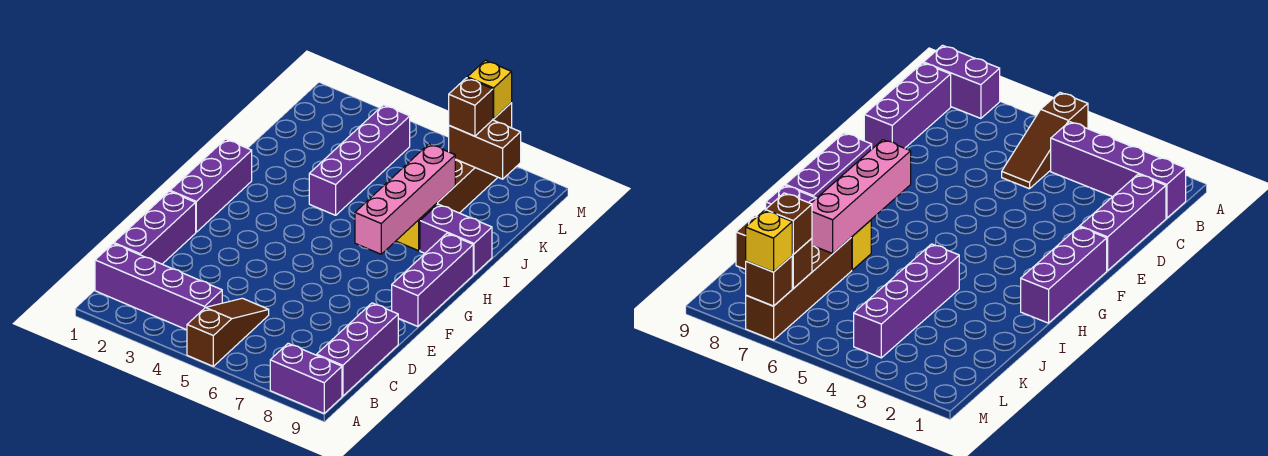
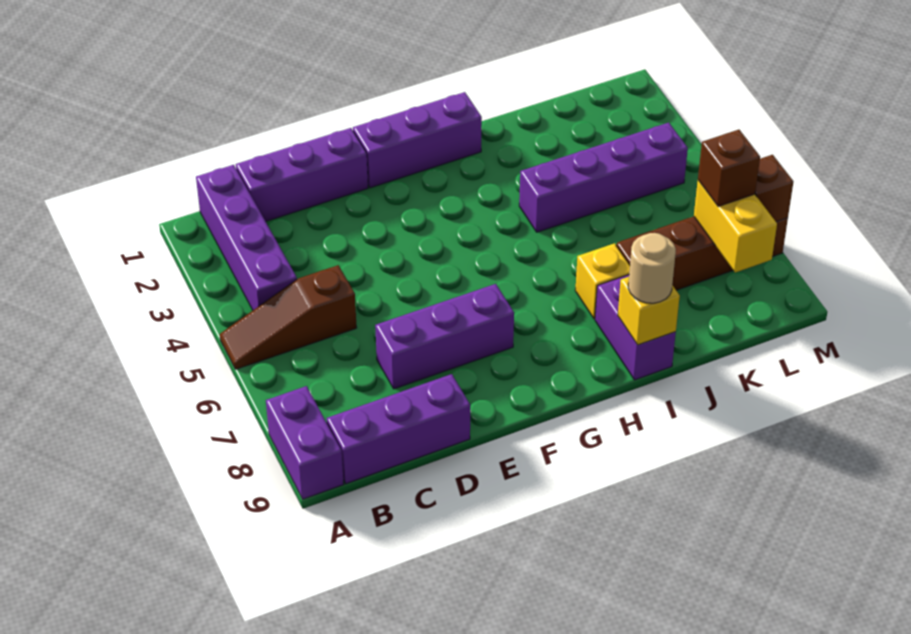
brown 1x3 slope [187,298,269,366] -> brown 1x3 slope turned to [220,265,357,369]
purple 1x3 brick [392,233,473,327] -> purple 1x3 brick moved to [375,284,514,389]
pink 1x4 brick [355,144,455,254] -> none
none -> tan 1x1 round brick [628,233,676,303]
brown 1x2 brick [449,120,521,179] -> yellow 1x2 brick [694,180,777,272]
yellow 1x1 brick [467,60,512,119] -> yellow 1x1 brick moved to [618,277,680,345]

